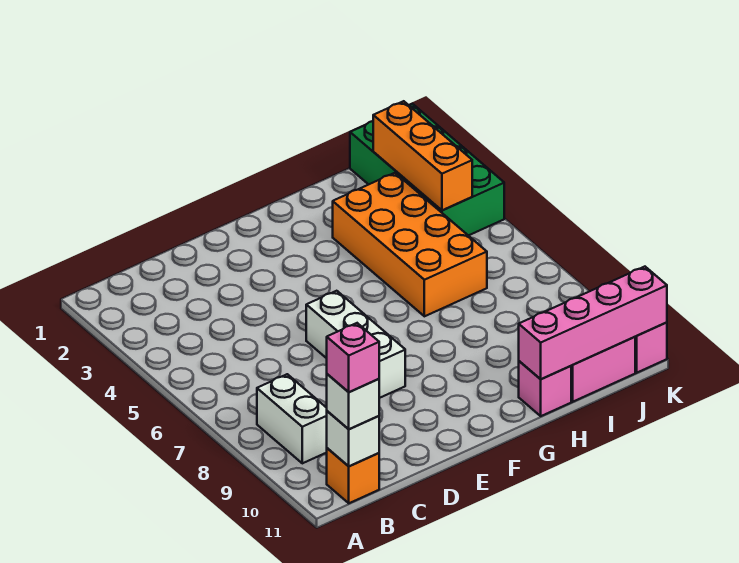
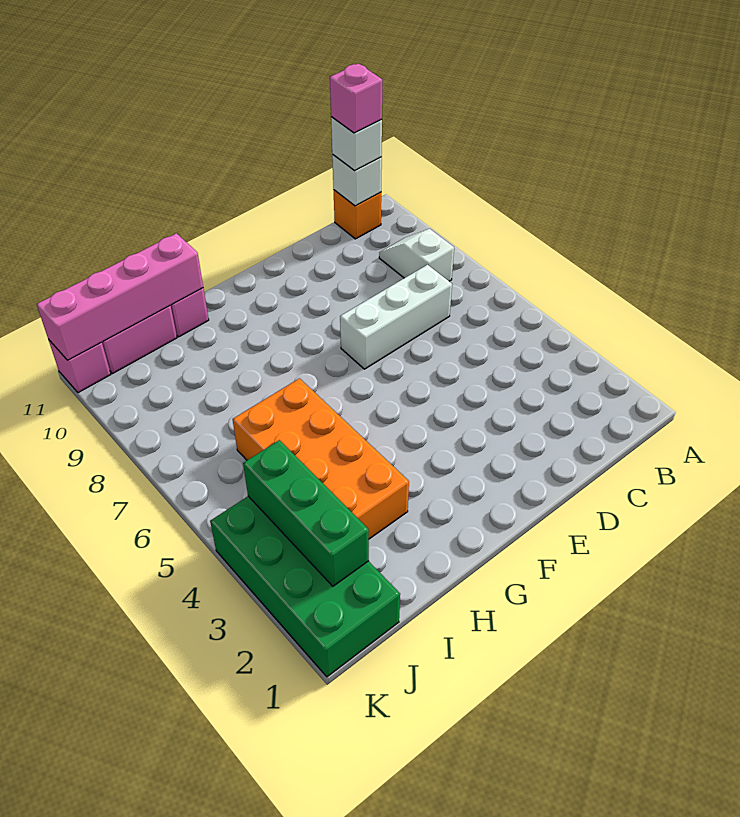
white 1x2 brick [257,374,327,463] -> white 1x2 slope [379,229,454,281]
white 1x3 brick [306,291,405,398] -> white 1x3 brick turned to [340,265,452,369]
orange 1x3 brick [373,101,472,210] -> green 1x3 brick [243,440,369,586]

